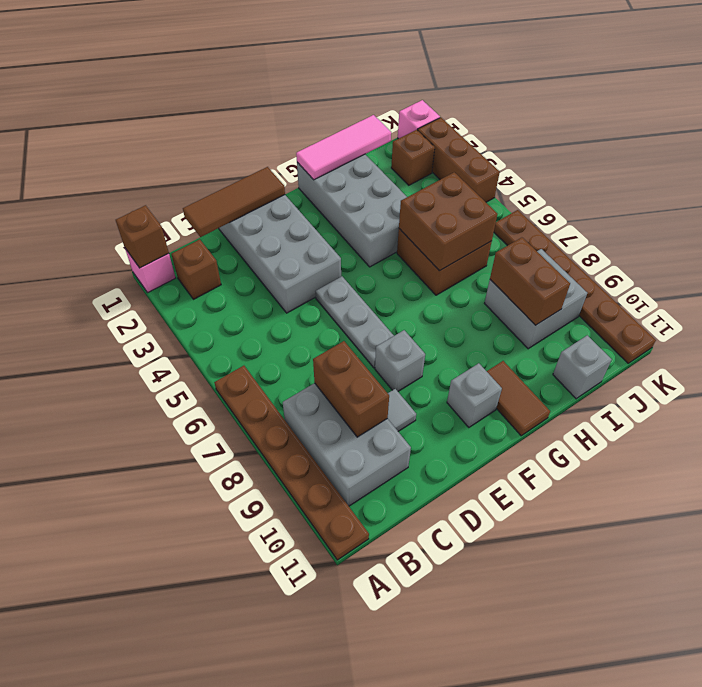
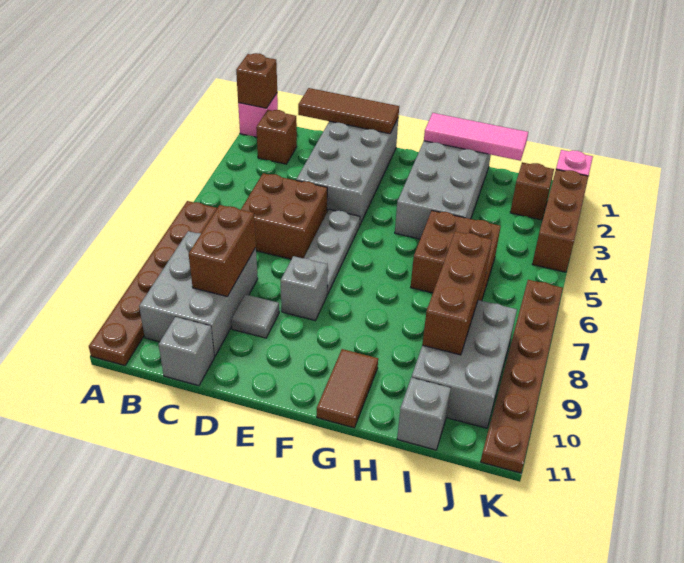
grey 1x1 brick [447,363,502,427] -> grey 1x1 brick moved to [159,317,214,386]
brown 2x2 brick [399,172,497,271] -> brown 2x2 brick moved to [241,173,327,259]
grey 2x2 brick [484,249,587,349] -> grey 2x3 brick [412,300,517,428]
brown 1x2 brick [490,238,570,325] -> brown 1x3 brick [422,231,492,355]

